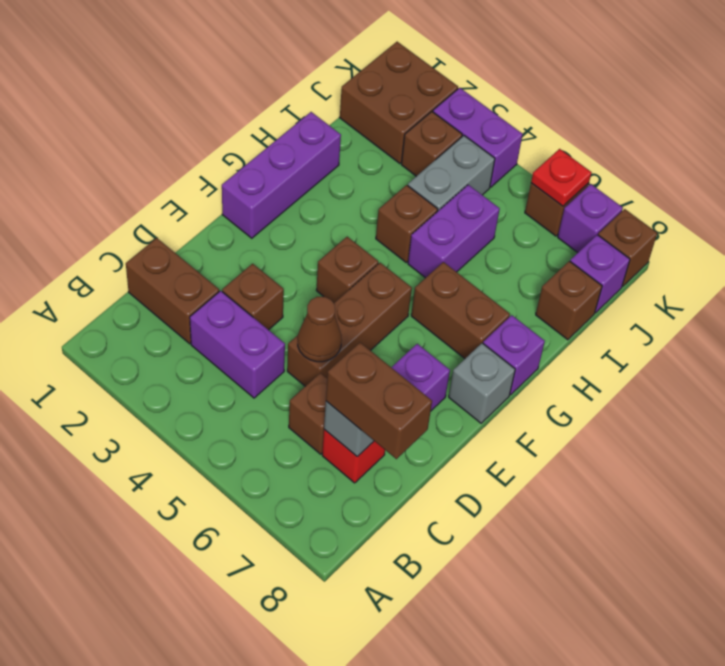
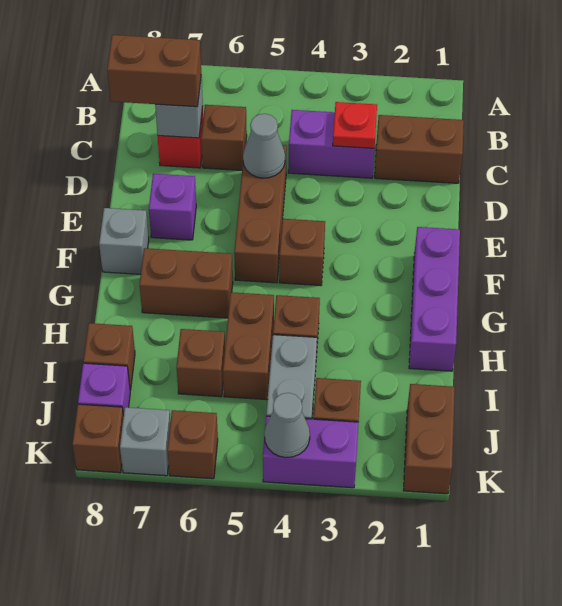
brown 1x1 brick [222,264,284,330] -> brown 1x1 brick moved to [176,329,225,397]
brown 1x1 cone [298,297,342,362] -> grey 1x1 cone [243,114,285,178]
purple 1x1 brick [483,315,545,395] -> none
purple 1x2 brick [408,185,500,278] -> brown 1x2 brick [223,292,274,400]
brown 2x2 brick [340,42,458,164] -> brown 1x2 brick [403,384,455,494]
none -> grey 1x1 cone [264,393,310,458]
red 1x1 plate [531,149,592,206] -> red 1x1 plate moved to [333,102,377,148]
purple 1x1 brick [558,184,623,253] -> grey 1x1 brick [120,407,170,476]

